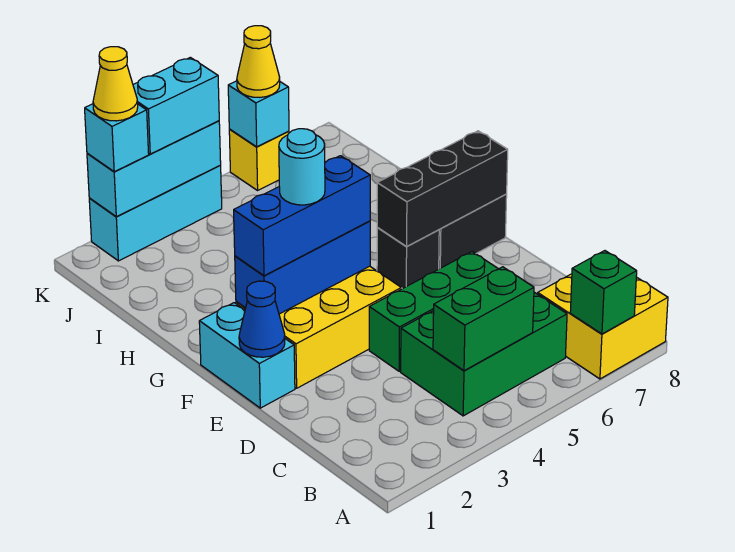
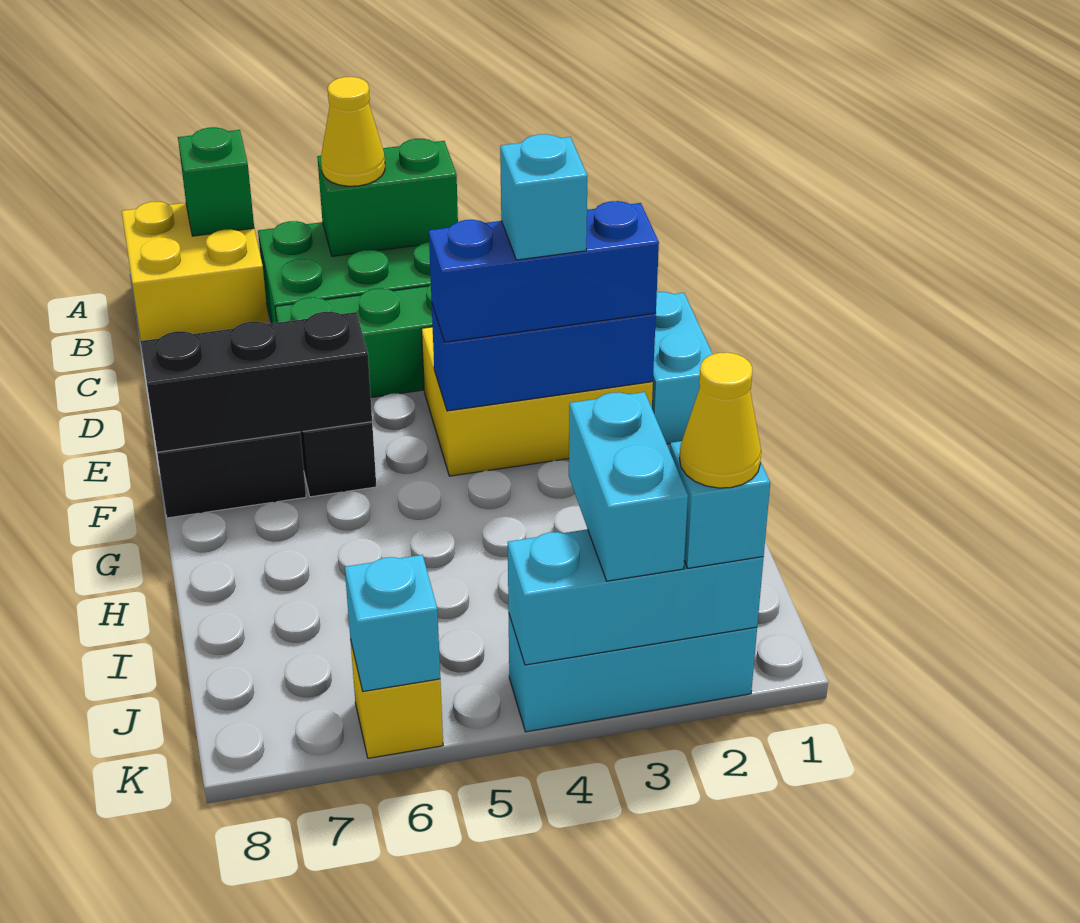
blue 1x1 cone [239,281,285,357] -> none
cyan 1x1 round brick [279,129,325,205] -> cyan 1x1 brick [500,134,587,260]
cyan 1x2 brick [133,57,219,154] -> cyan 1x2 brick turned to [569,392,688,581]
yellow 1x1 cone [237,26,280,97] -> yellow 1x1 cone moved to [321,77,385,186]

